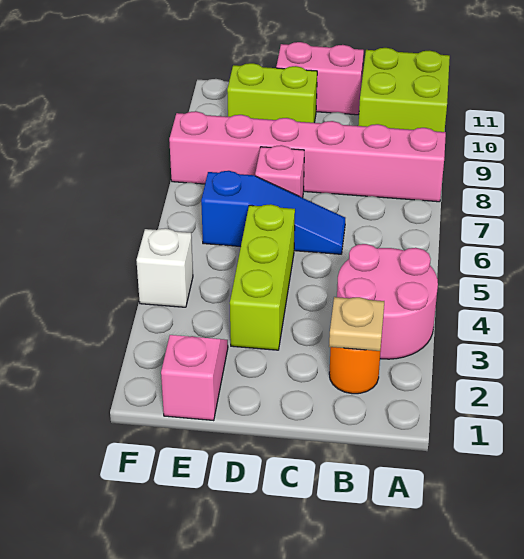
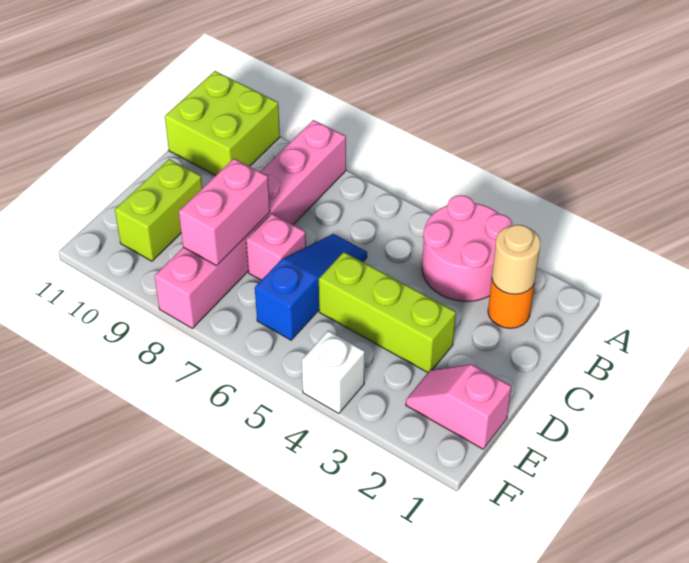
tan 1x1 plate [329,297,384,351] -> tan 1x1 round brick [492,225,541,294]
pink 1x2 brick [276,42,364,115] -> pink 1x2 brick moved to [179,159,270,266]

